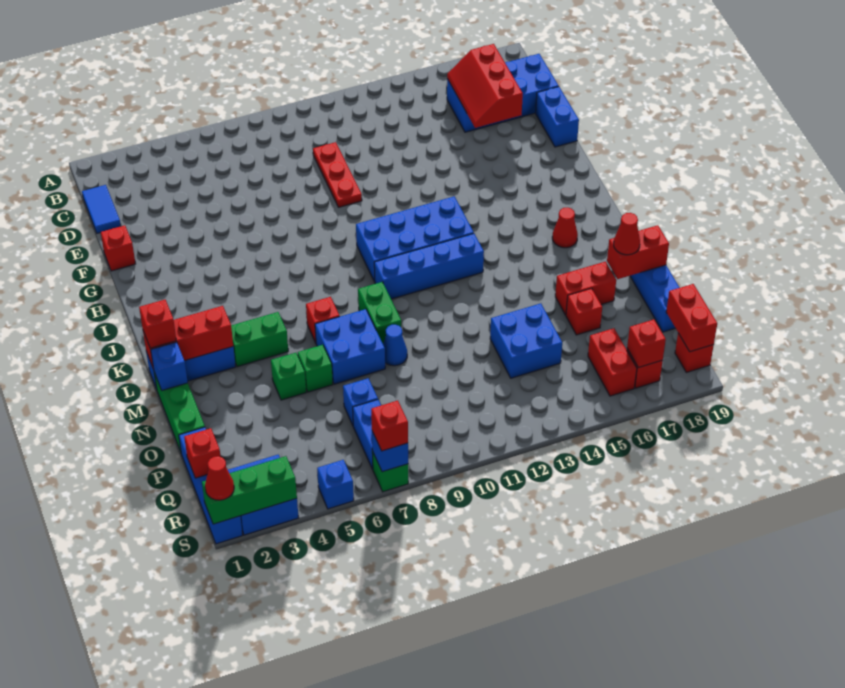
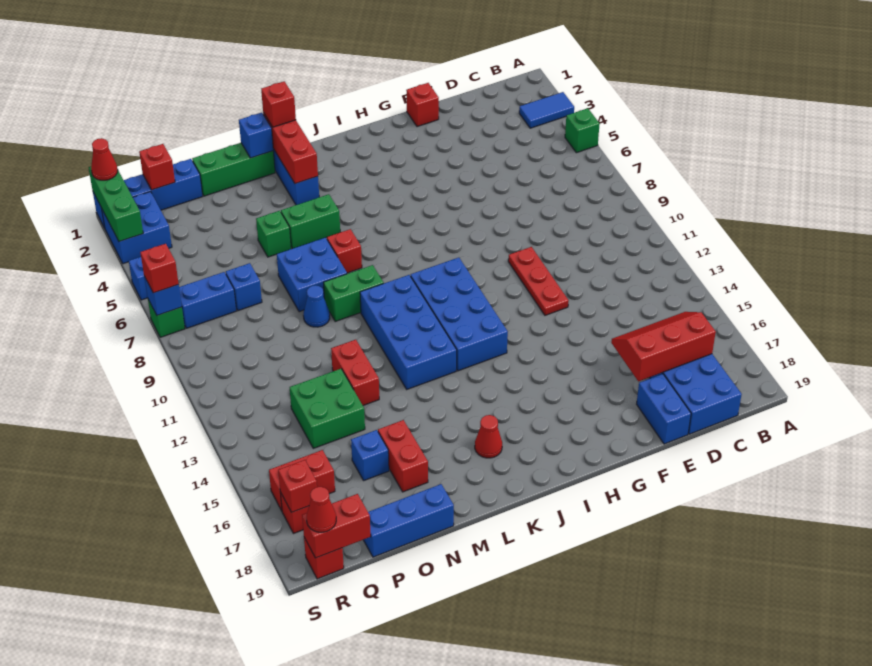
blue 1x2 tile [82,185,121,233] -> blue 1x2 tile moved to [519,92,574,128]
red 1x3 plate [313,142,362,207] -> red 1x3 plate turned to [508,247,569,315]
blue 1x2 brick [536,87,579,147] -> blue 1x2 brick turned to [637,374,691,444]
blue 1x4 brick [374,234,484,299] -> blue 2x4 brick [360,275,457,389]
green 1x2 brick [231,312,288,367] -> green 1x2 brick turned to [281,194,340,249]
green 1x1 brick [298,345,333,392] -> green 1x1 brick moved to [565,108,600,153]
red 1x2 brick [607,225,669,279] -> red 1x2 brick moved to [331,340,379,405]
red 1x1 cone [614,213,640,255] -> red 1x1 cone moved to [306,487,336,532]
blue 2x2 brick [490,303,562,378] -> green 2x2 brick [289,369,365,448]
red 1x1 brick [566,288,602,335] -> blue 1x1 brick [351,430,389,481]

